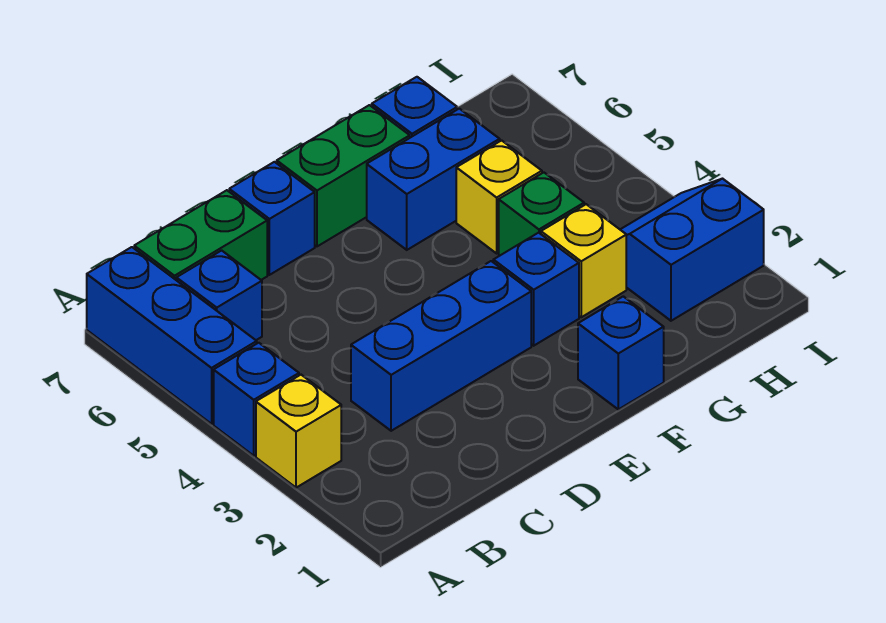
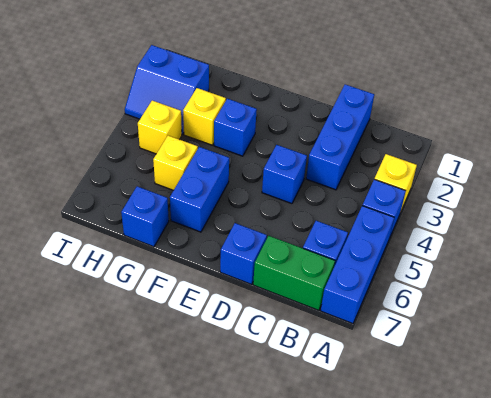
blue 1x3 brick [351,261,531,431] -> blue 1x3 brick turned to [306,84,374,190]
green 1x2 brick [277,105,410,246] -> none
blue 1x1 brick [578,296,664,409] -> blue 1x1 brick moved to [262,145,307,204]
blue 1x2 brick [367,109,500,250] -> blue 1x2 brick turned to [170,147,229,232]
green 1x1 brick [499,172,584,256] -> none
none -> yellow 1x1 brick [138,101,182,154]

